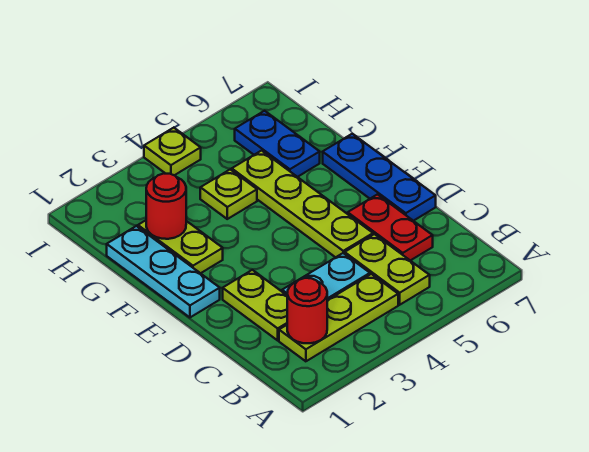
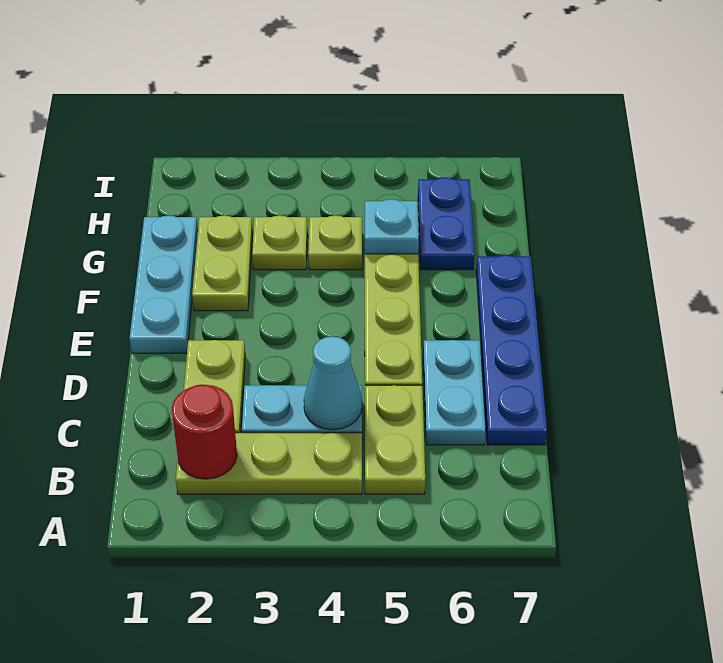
none -> cyan 1x1 cone [304,336,362,430]
red 1x2 plate [348,194,433,261] -> cyan 1x2 plate [423,340,485,445]
blue 1x3 plate [323,134,436,221] -> blue 1x4 plate [476,255,547,445]
red 1x1 round brick [146,174,186,239] -> none
none -> cyan 1x1 plate [365,199,419,254]
lime 1x1 plate [144,128,201,175] -> lime 1x1 plate moved to [252,215,307,270]

